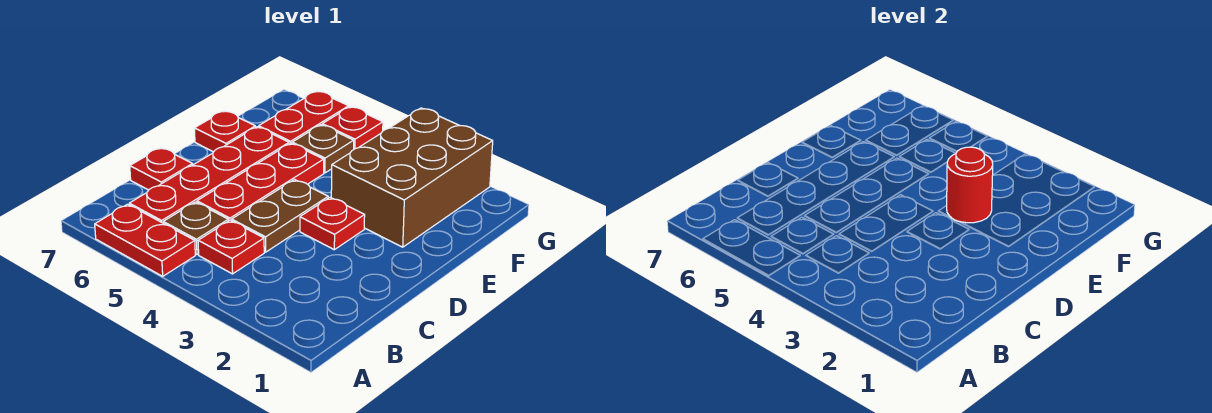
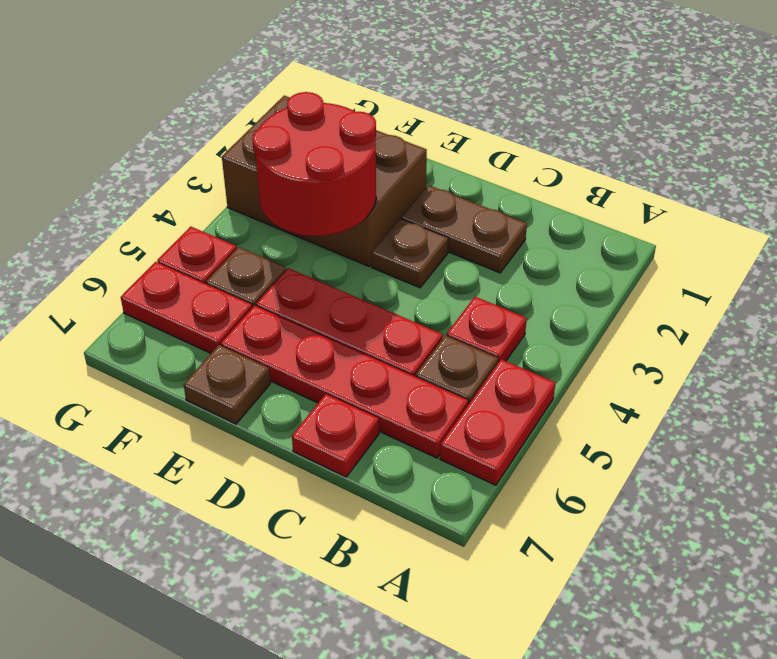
brown 1x2 plate [232,180,328,252] -> brown 1x2 plate moved to [401,185,527,273]
red 1x1 plate [300,197,365,250] -> brown 1x1 plate [372,219,448,288]
red 1x1 round brick [947,147,993,223] -> red 2x2 round brick [252,92,376,236]
red 1x1 plate [195,111,255,152] -> brown 1x1 plate [184,345,270,424]

